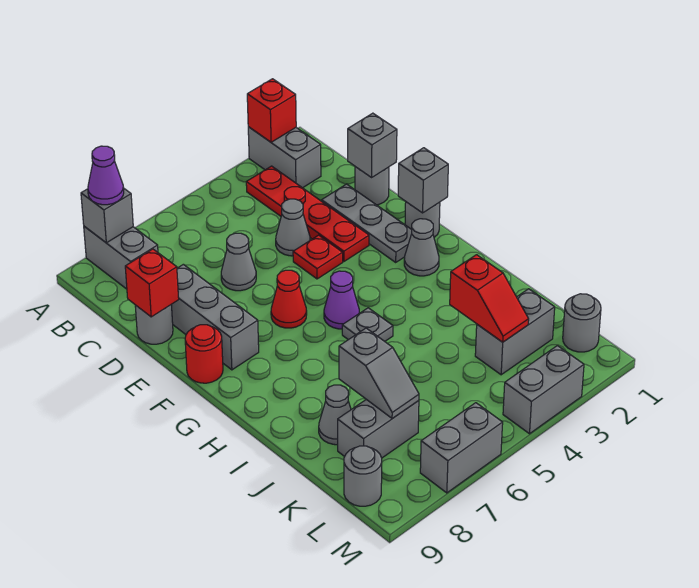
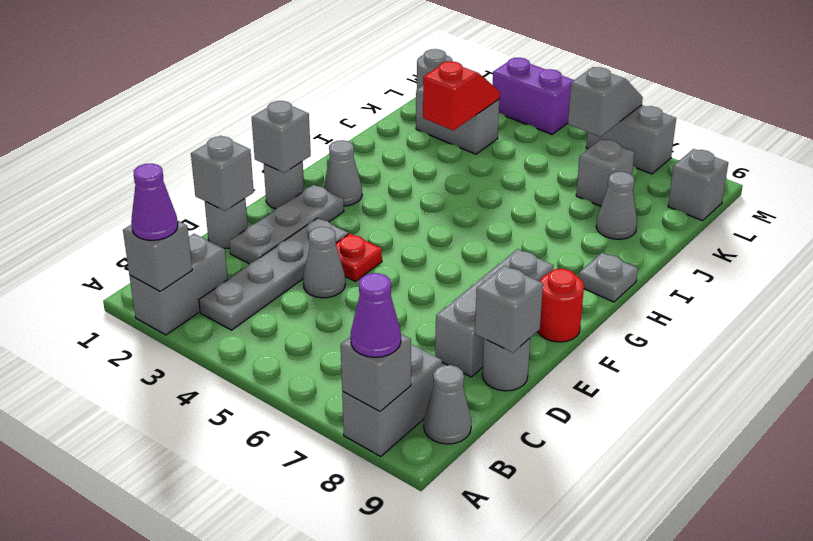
red 1x1 brick [247,79,296,142] -> grey 1x1 brick [123,220,192,292]
red 1x4 plate [246,166,369,262] -> grey 1x4 plate [199,218,348,330]
grey 1x1 cone [221,233,256,291] -> grey 1x1 cone moved to [424,365,471,444]
red 1x1 brick [125,249,179,317] -> grey 1x1 brick [475,266,543,353]
red 1x1 cone [271,270,307,328] -> none
purple 1x1 cone [324,271,359,329] -> purple 1x1 cone moved to [131,163,178,240]
grey 1x1 plate [342,308,393,341] -> grey 1x1 plate moved to [579,253,638,302]
grey 1x2 slope [339,328,419,419] -> grey 1x2 slope moved to [568,67,643,137]
grey 1x2 brick [338,399,419,458] -> grey 1x1 brick [576,139,634,206]
grey 1x1 round brick [344,446,382,506] -> grey 1x1 brick [668,149,728,221]
grey 1x2 brick [503,346,584,434] -> purple 1x2 brick [493,58,574,134]

